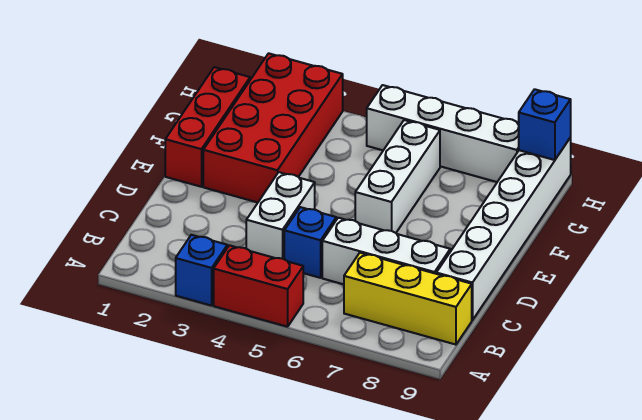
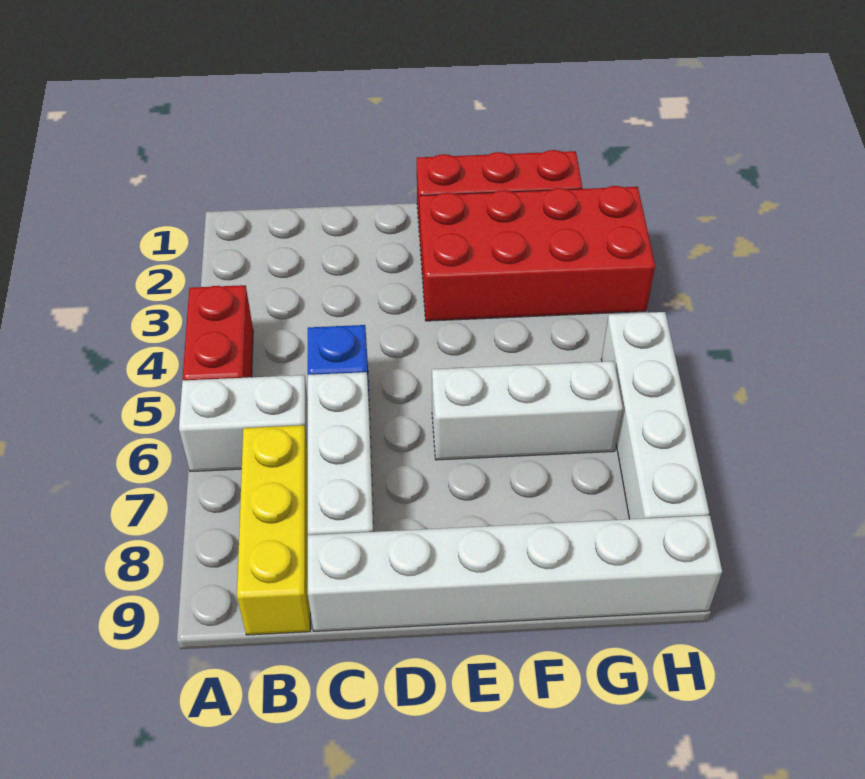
blue 1x1 brick [176,235,227,306] -> none
white 1x2 brick [246,172,315,259] -> white 1x2 brick moved to [179,375,308,472]
blue 1x1 brick [519,89,571,160] -> none

